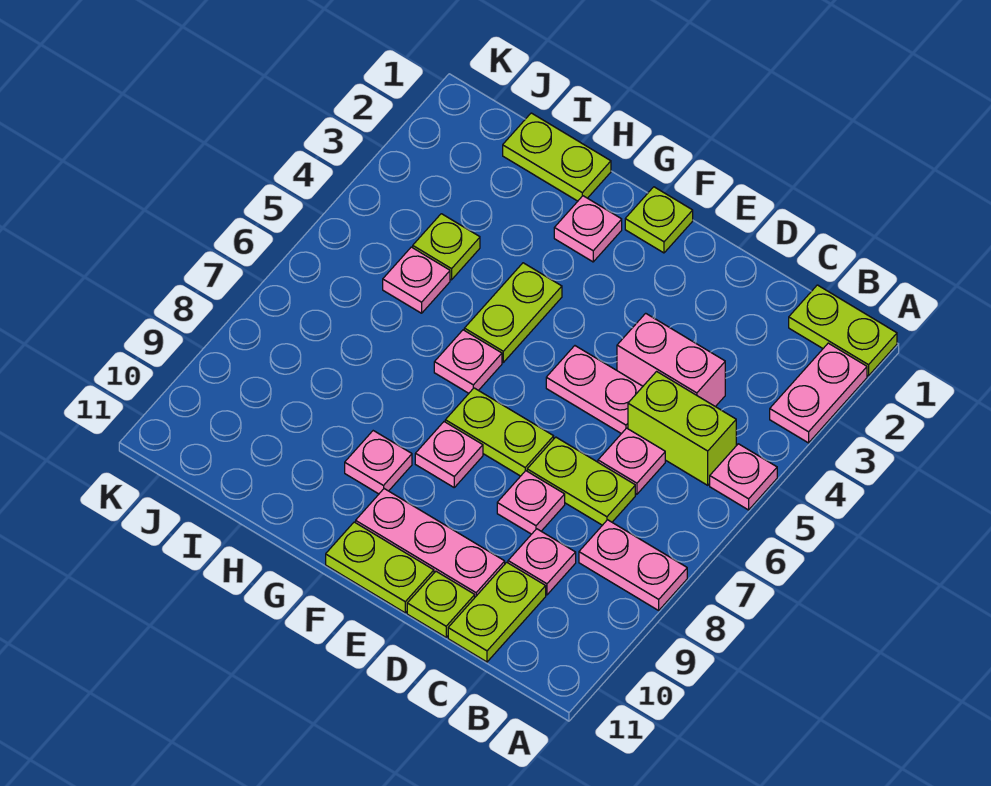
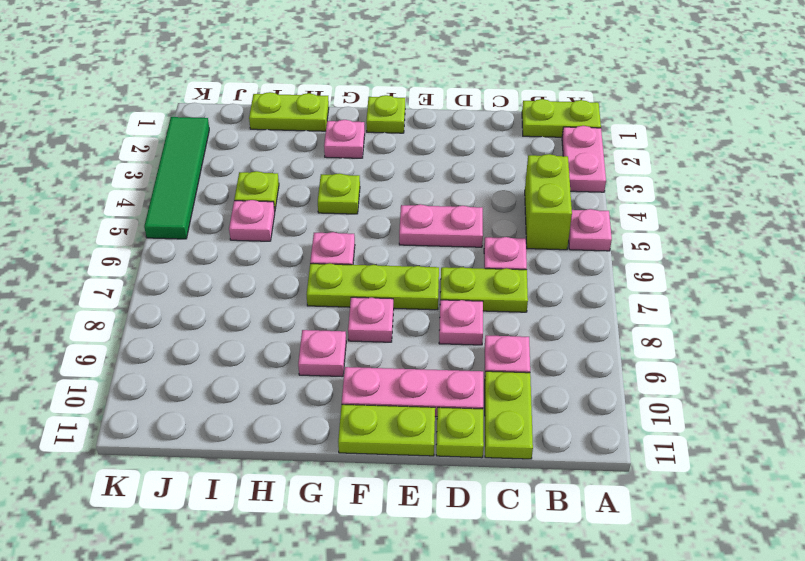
pink 1x2 plate [579,520,687,610] -> none
lime 1x2 brick [628,371,736,485] -> lime 1x2 brick turned to [525,154,572,250]
pink 1x2 brick [617,313,725,407] -> none
lime 1x2 plate [445,388,554,476] -> lime 1x3 plate [306,263,439,310]
lime 1x2 plate [464,263,562,362] -> lime 1x1 plate [318,173,360,214]
none -> green 1x4 tile [144,117,209,239]

